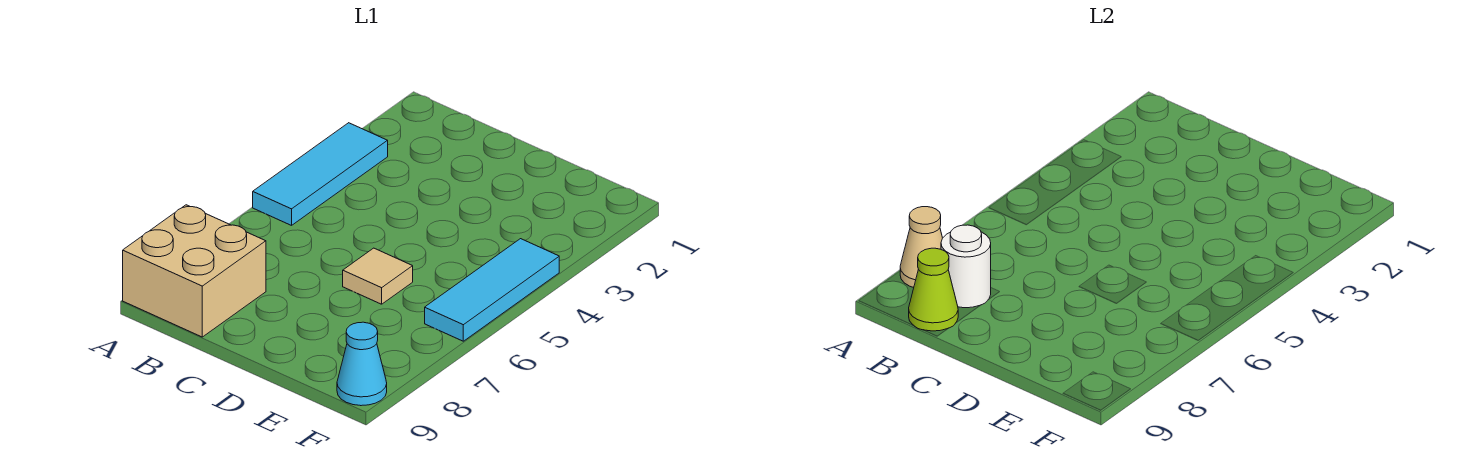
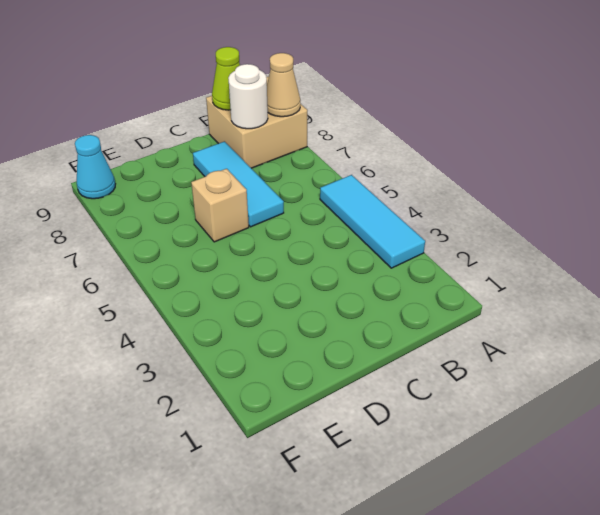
tan 1x1 tile [343,248,413,304] -> tan 1x1 brick [191,169,249,242]
cyan 1x3 tile [425,239,559,341] -> cyan 1x3 tile moved to [193,141,284,227]

